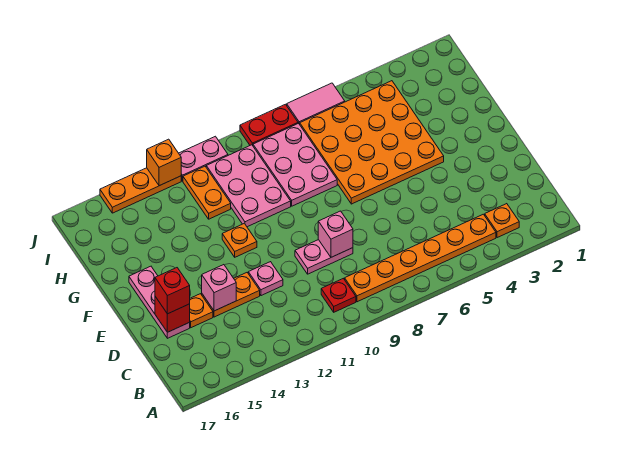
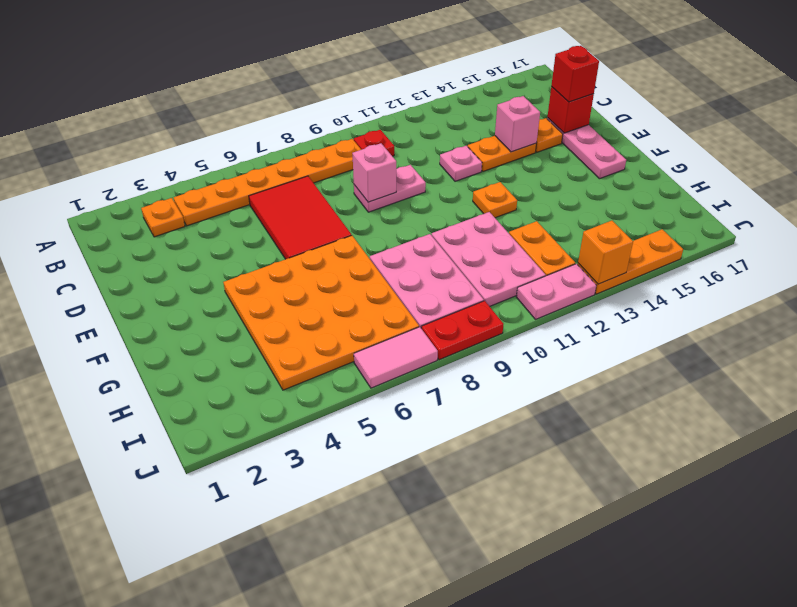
none -> red 2x3 tile [249,176,352,259]

